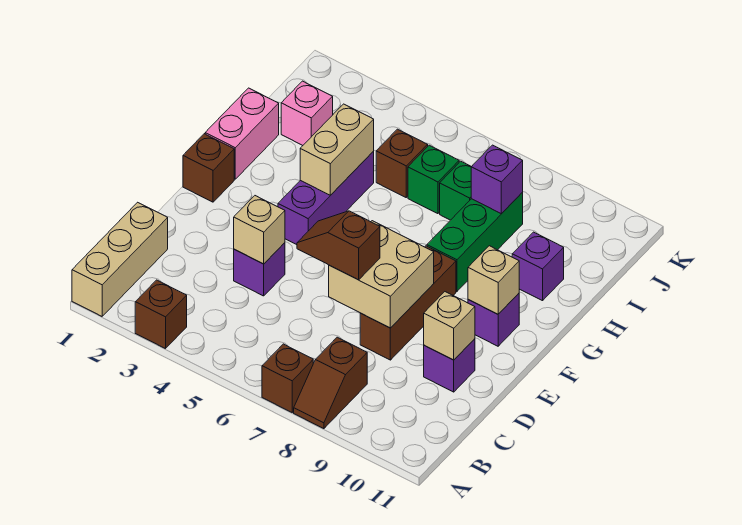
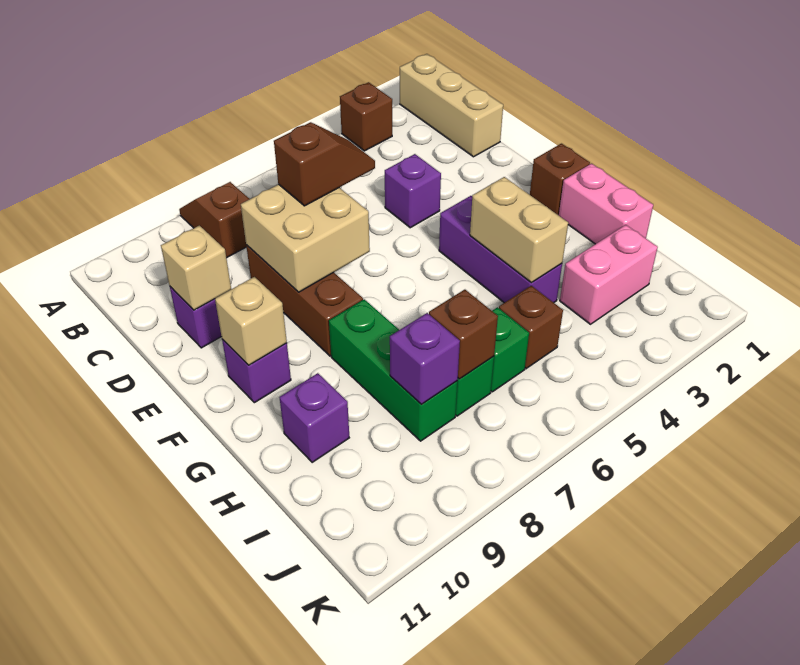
brown 1x1 brick [262,344,313,412] -> brown 1x1 brick moved to [429,290,498,379]
tan 1x1 brick [234,196,285,264] -> none
pink 1x1 brick [281,81,333,145] -> pink 1x2 brick [560,225,658,324]

